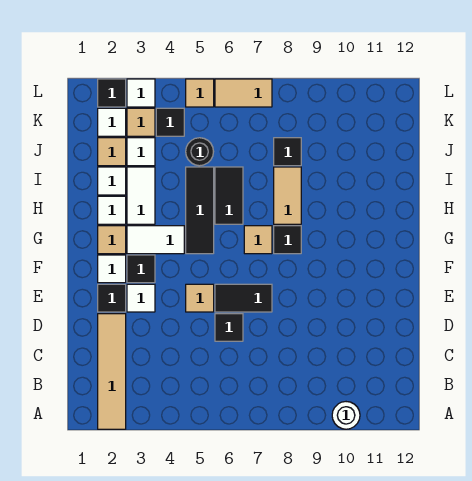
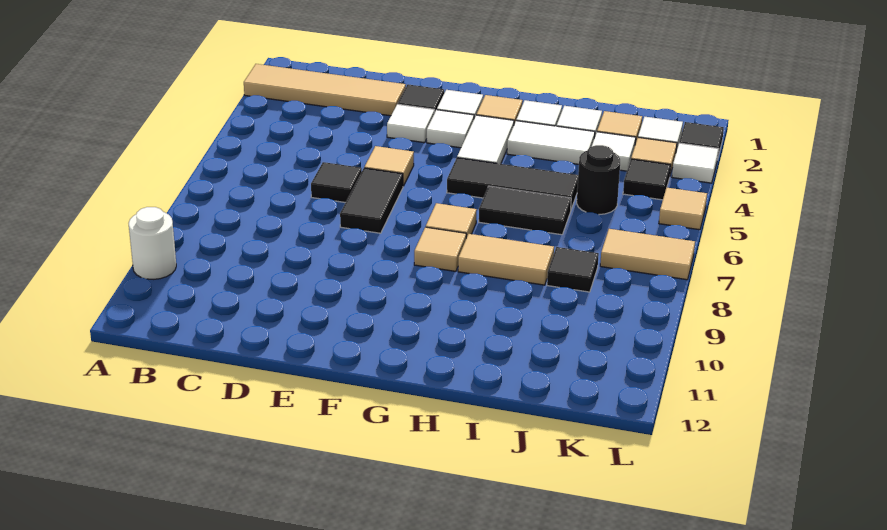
black 1x1 tile [127,255,155,283] -> white 1x1 tile [427,110,474,148]
black 1x1 tile [274,226,301,254] -> tan 1x1 tile [414,227,466,271]
tan 1x2 tile [215,79,272,107] -> tan 1x2 tile turned to [600,229,695,280]

